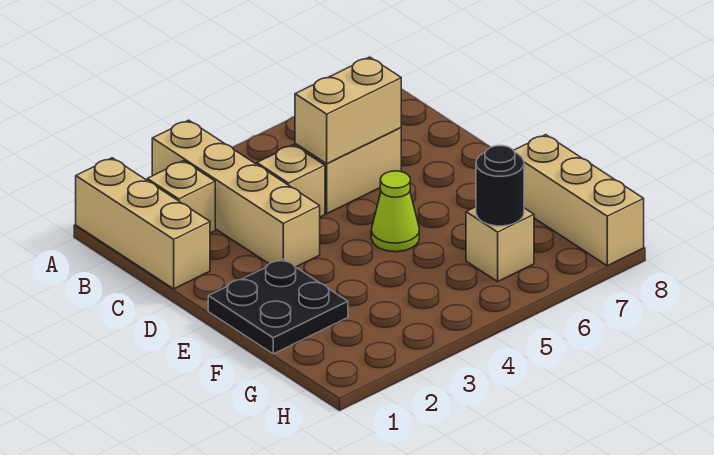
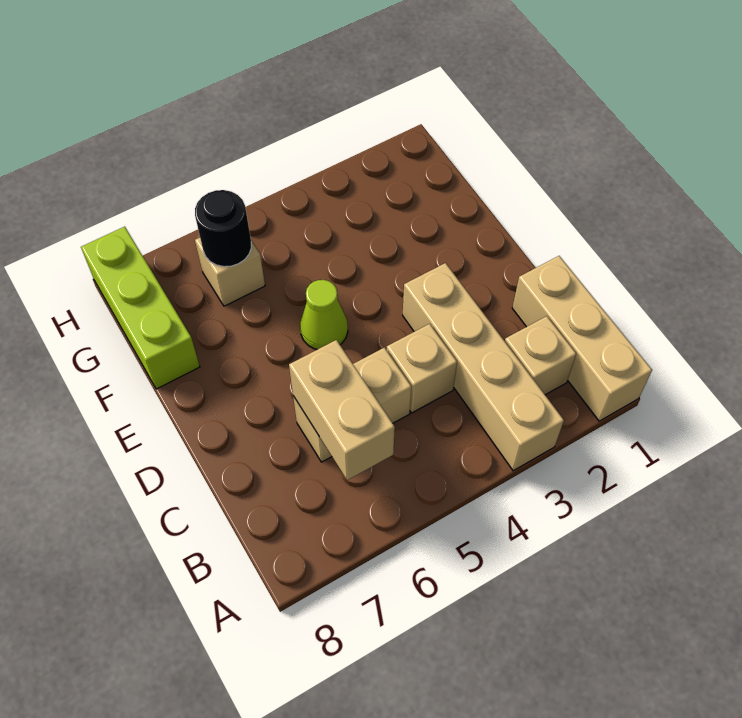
tan 1x2 brick [295,57,401,164] -> tan 1x2 brick turned to [289,340,395,480]
black 2x2 plate [208,259,348,354] -> none
tan 1x3 brick [514,135,644,266] -> lime 1x3 brick [81,227,200,389]

